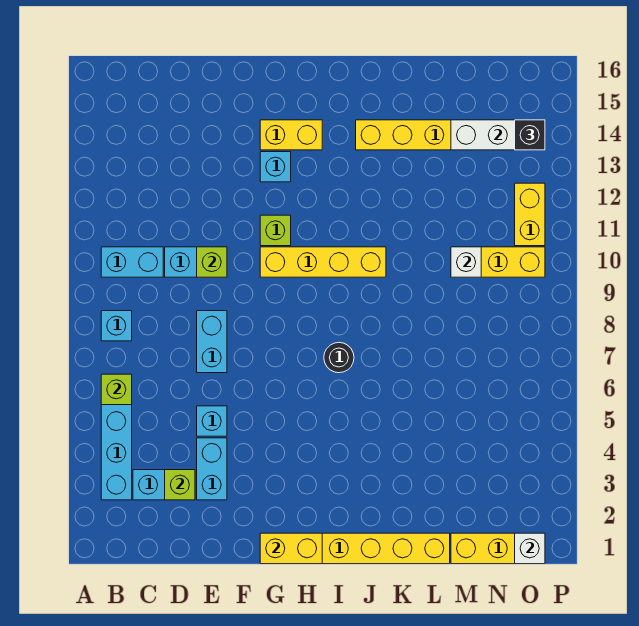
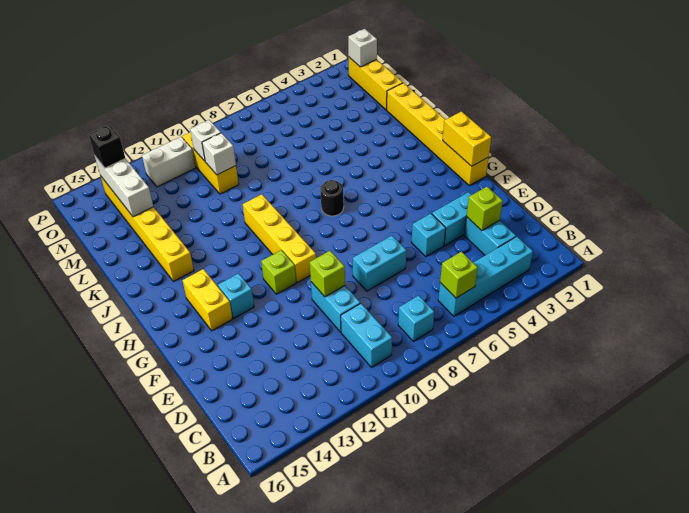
none -> white 1x1 brick [190,120,221,161]
yellow 1x2 brick [515,183,545,246] -> white 1x2 brick [142,137,196,187]

